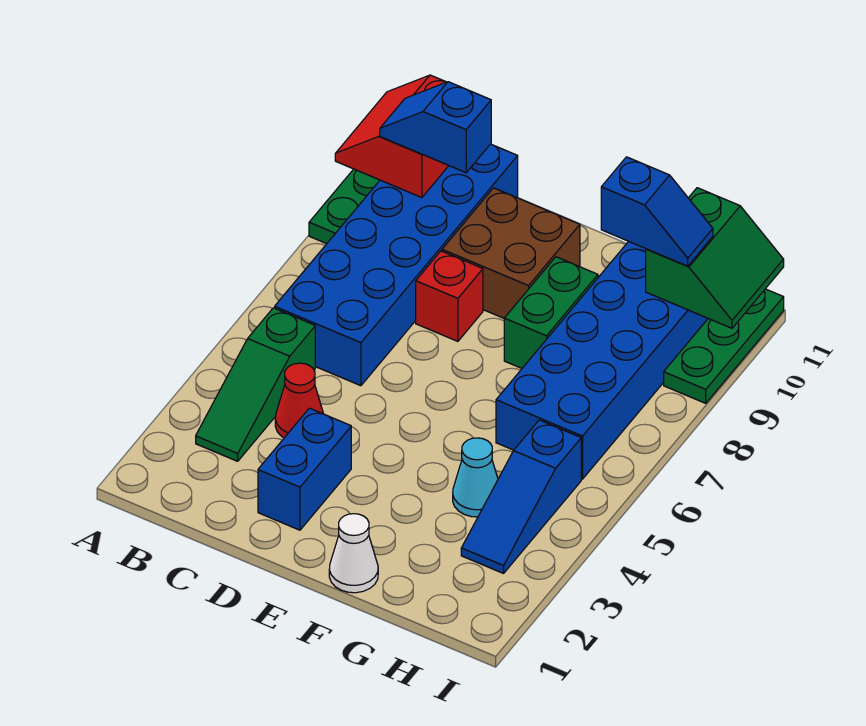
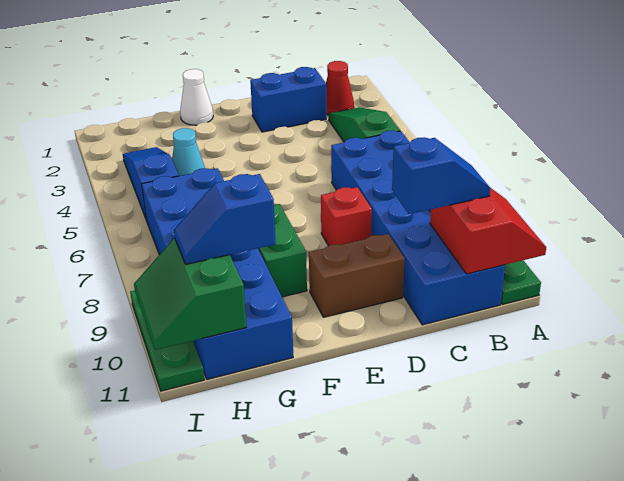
red 1x1 cone [275,363,323,438] -> red 1x1 cone moved to [326,61,354,115]
blue 1x2 brick [258,408,351,530] -> blue 1x2 brick turned to [250,67,326,132]
brown 2x2 brick [442,188,580,318] -> brown 1x2 brick [309,234,405,317]

